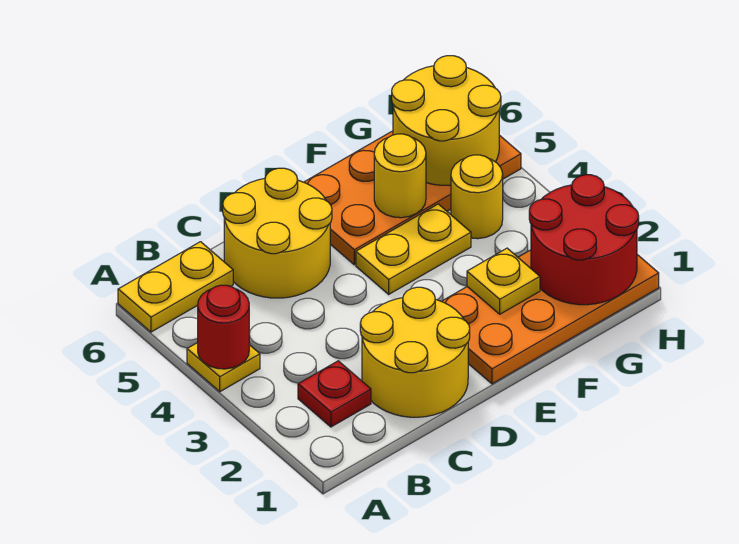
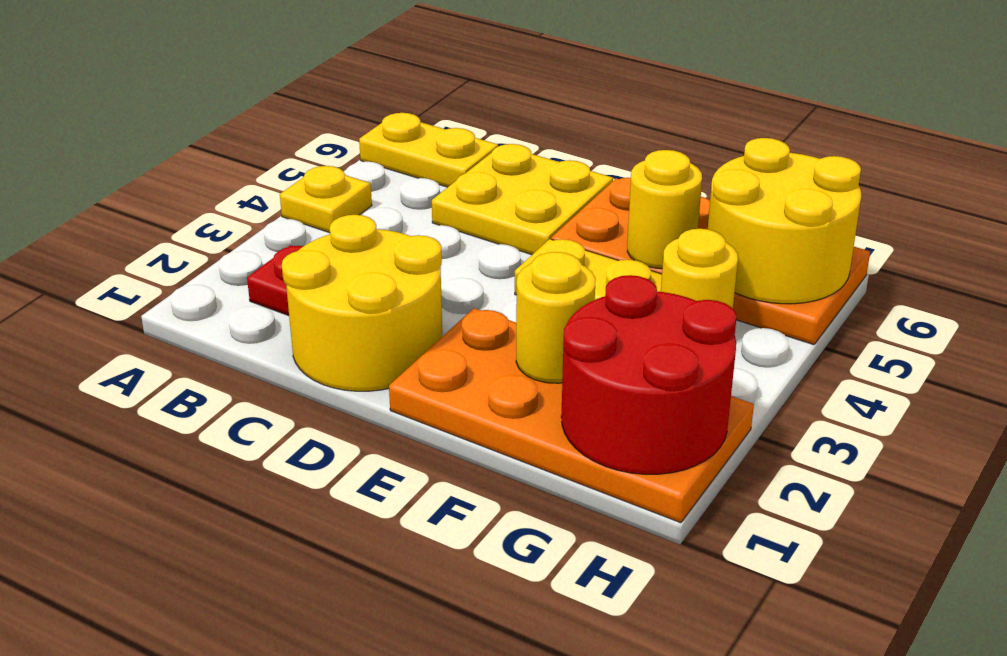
red 1x1 round brick [198,285,249,369] -> none
yellow 2x2 round brick [223,168,332,298] -> yellow 2x2 plate [432,144,613,255]
yellow 1x1 plate [467,248,540,314] -> yellow 1x1 round brick [516,252,596,383]

